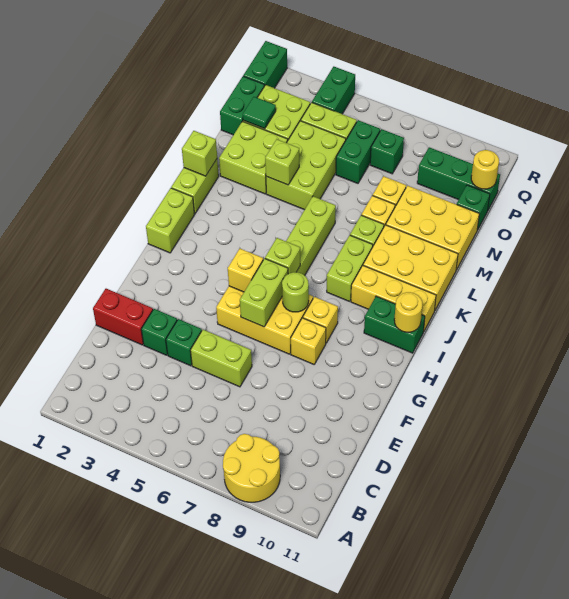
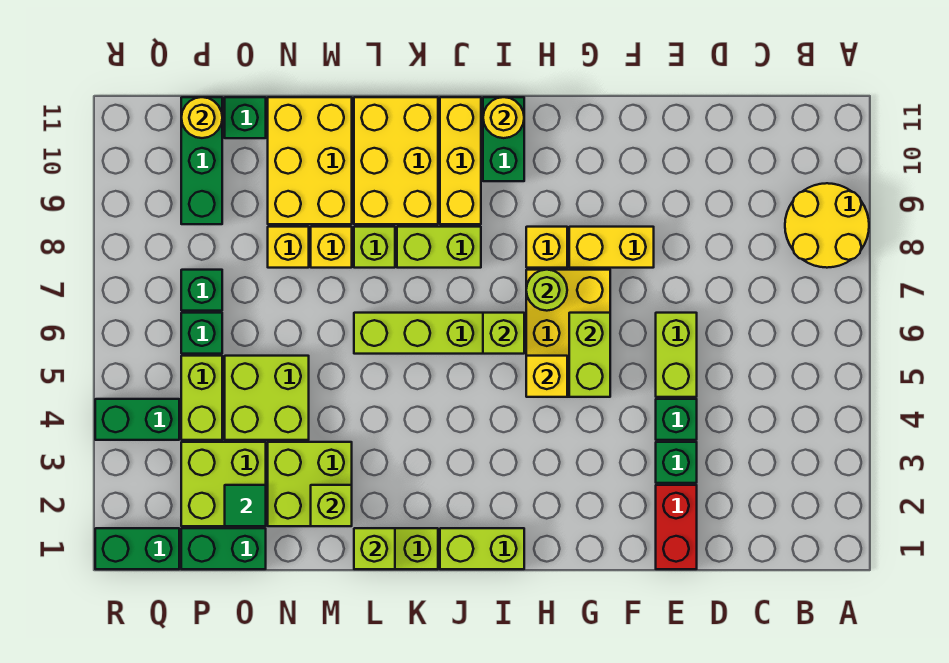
lime 1x2 brick [240,258,288,327] -> lime 1x2 brick turned to [569,313,610,397]
yellow 1x1 brick [291,318,326,364] -> yellow 1x2 brick [569,227,654,268]
lime 2x3 brick [266,121,346,210] -> lime 2x2 brick [225,356,309,440]
lime 1x1 brick [265,139,299,185] -> lime 1x1 brick moved to [311,485,352,526]
green 1x2 brick [336,120,380,183] -> green 1x1 brick [181,313,222,354]

